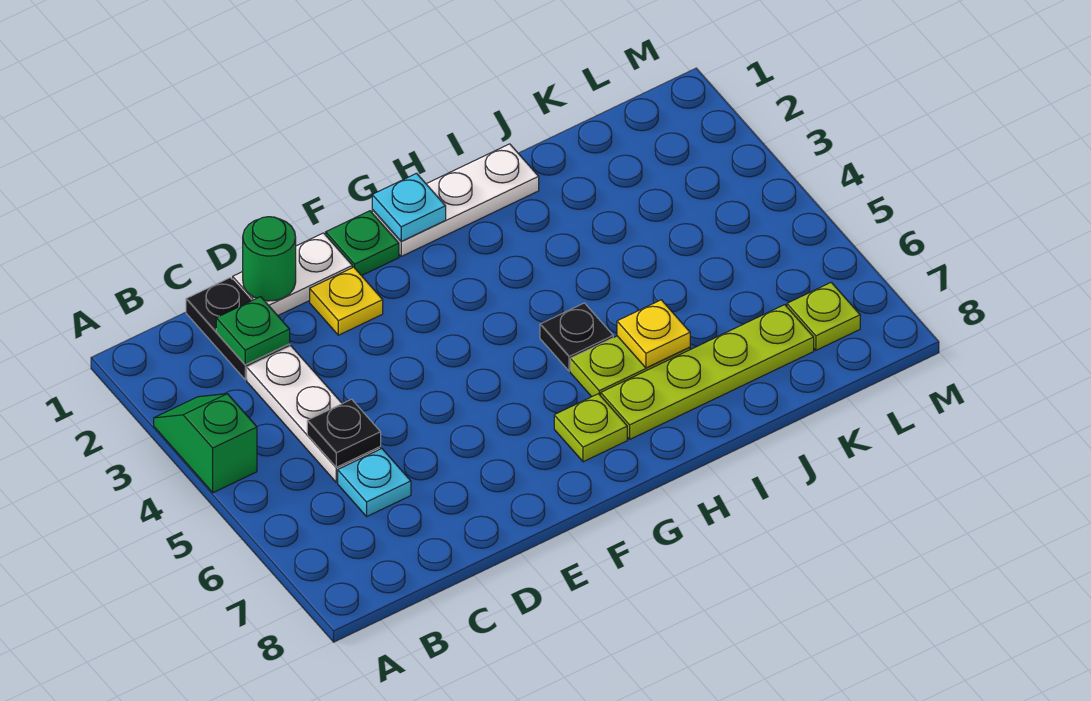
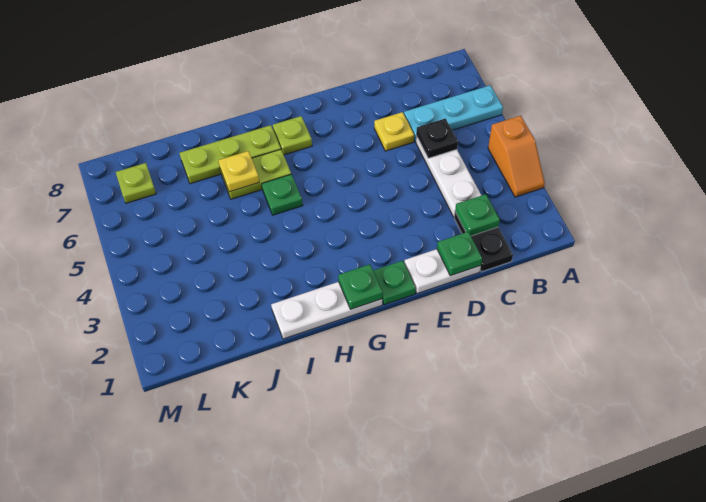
green 1x2 slope [154,394,257,493] -> orange 1x2 slope [488,116,545,197]
cyan 1x1 plate [338,449,411,516] -> cyan 1x3 plate [404,85,503,142]
green 1x1 round brick [243,217,296,301] -> green 1x1 plate [437,232,482,276]
yellow 1x1 plate [310,267,383,335] -> yellow 1x1 plate moved to [374,112,414,151]
cyan 1x1 plate [372,173,446,241] -> green 1x1 plate [338,264,383,309]
black 1x1 plate [540,303,613,371] -> green 1x1 plate [262,174,303,215]
lime 1x4 plate [601,305,814,439] -> lime 1x3 plate [180,125,281,184]

